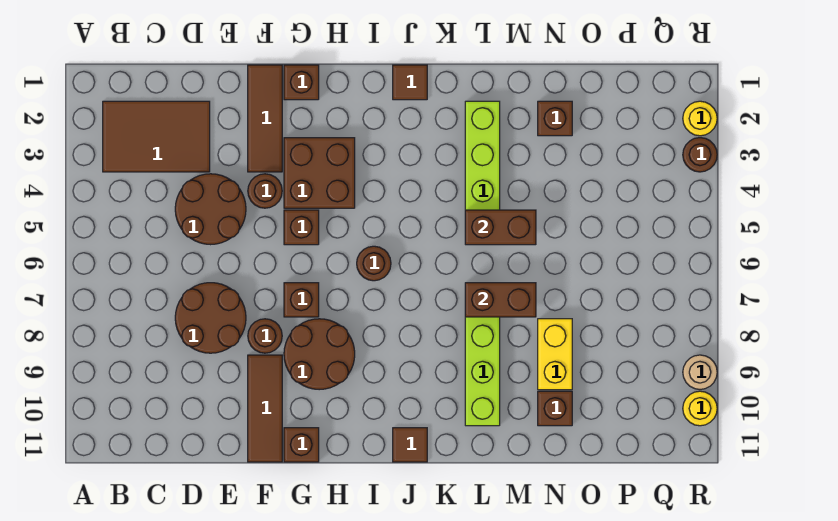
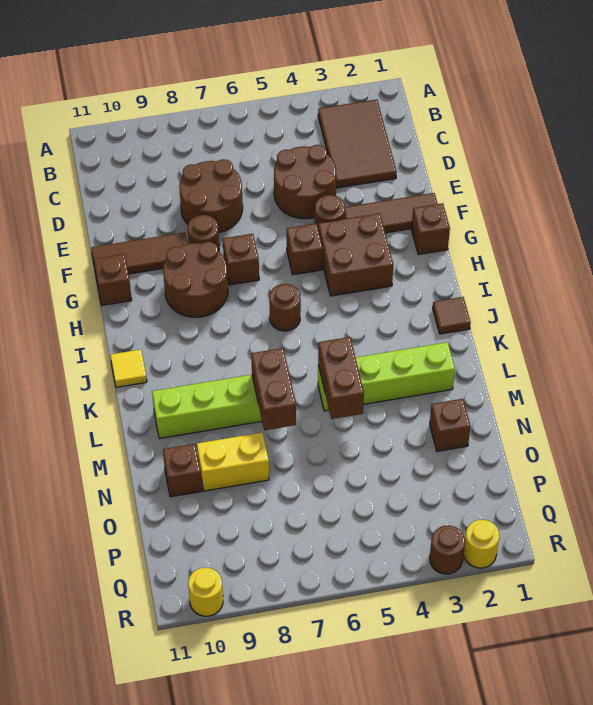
brown 1x1 tile [393,428,427,462] -> yellow 1x1 tile [110,349,147,387]
tan 1x1 round brick [683,355,717,389] -> none

